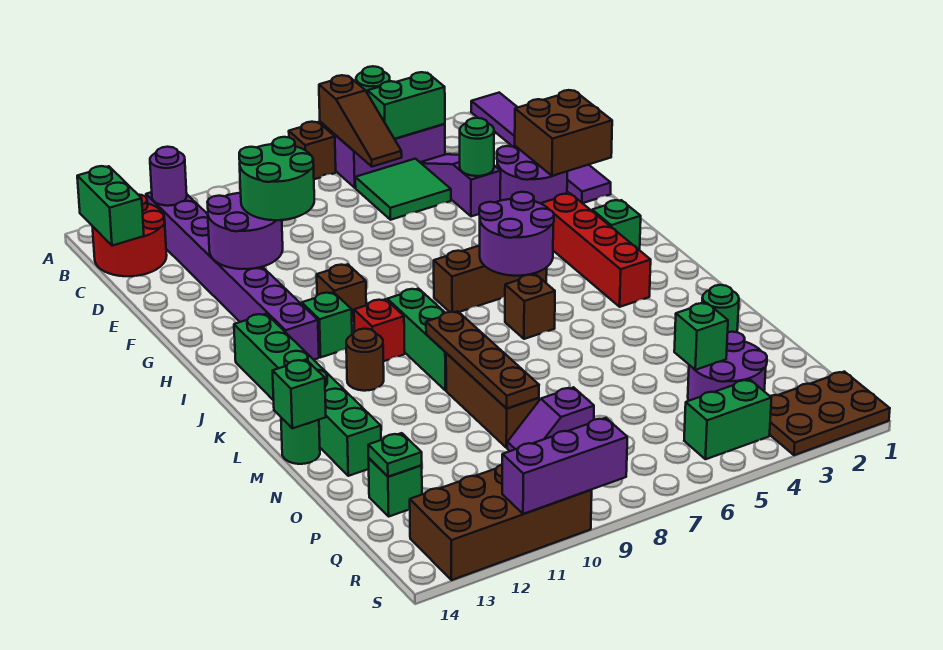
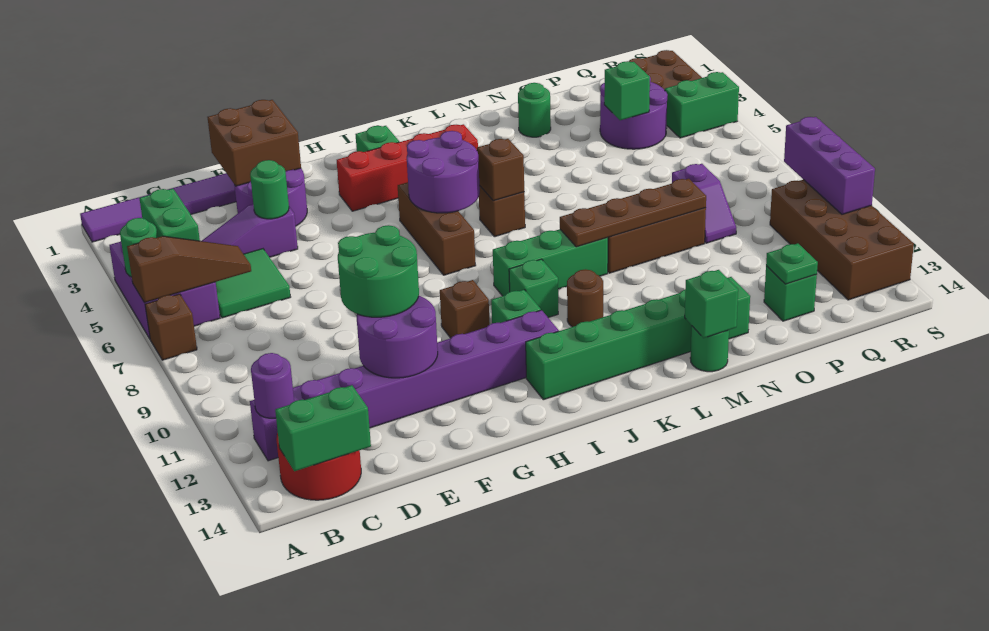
red 1x1 brick [354,299,405,361] -> green 1x1 brick [509,259,558,318]
none -> brown 1x1 brick [477,139,524,201]
green 1x2 brick [684,380,771,459] -> green 1x2 brick turned to [665,72,739,138]

